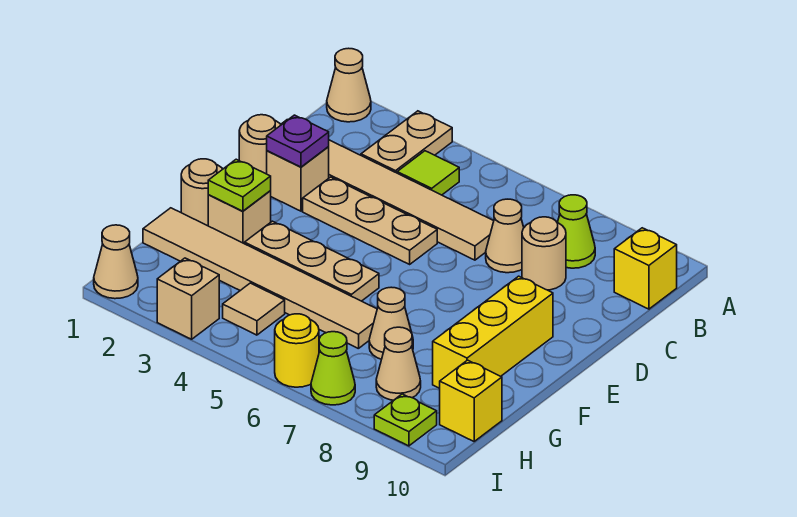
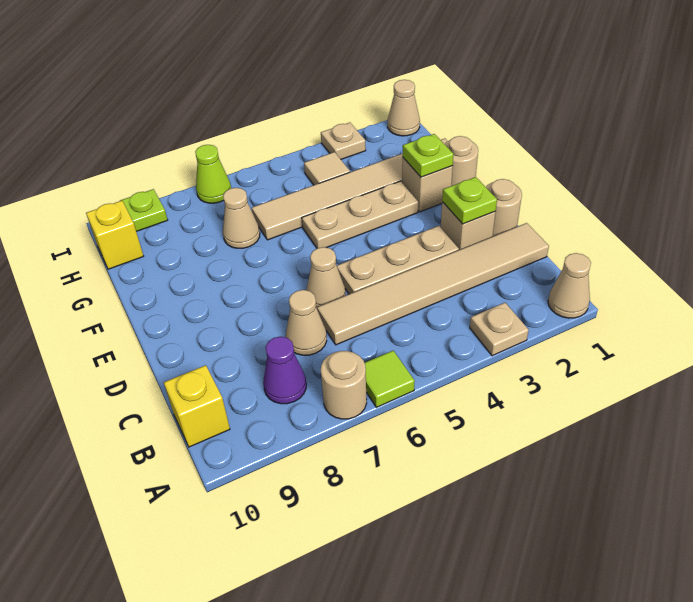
tan 1x2 plate [361,111,452,173] -> tan 1x1 plate [470,303,529,356]
lime 1x1 tile [397,151,459,195] -> lime 1x1 tile moved to [365,351,415,407]
lime 1x1 cone [558,195,595,268] -> purple 1x1 cone [263,337,306,404]
tan 1x1 round brick [522,217,566,290] -> tan 1x1 round brick moved to [321,351,367,419]
purple 1x1 plate [267,115,329,167] -> lime 1x1 plate [442,177,497,224]
yellow 1x3 brick [433,276,553,388] -> none
tan 1x1 cone [376,327,421,400] -> tan 1x1 cone moved to [307,247,345,308]
tan 1x1 brick [157,258,219,339] -> tan 1x1 plate [321,123,366,159]
yellow 1x1 round brick [275,314,319,387] -> none

